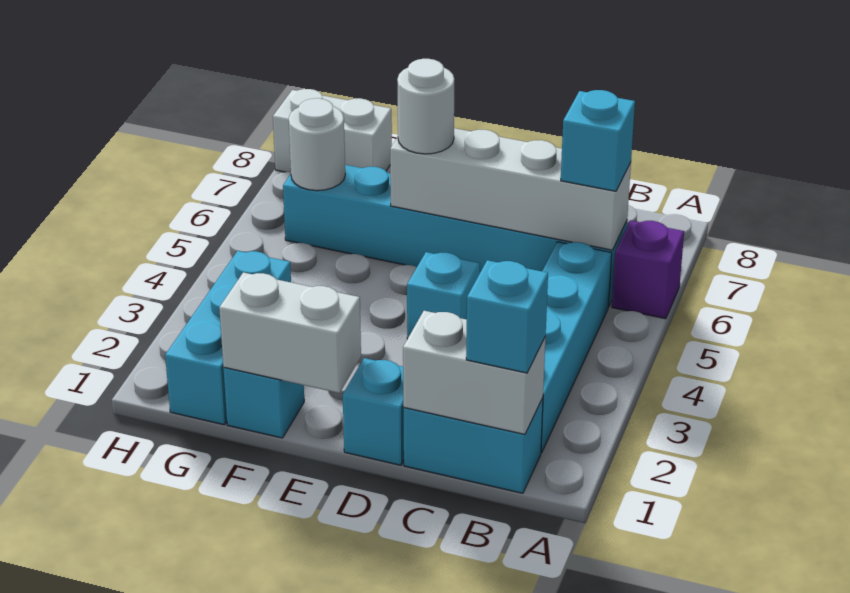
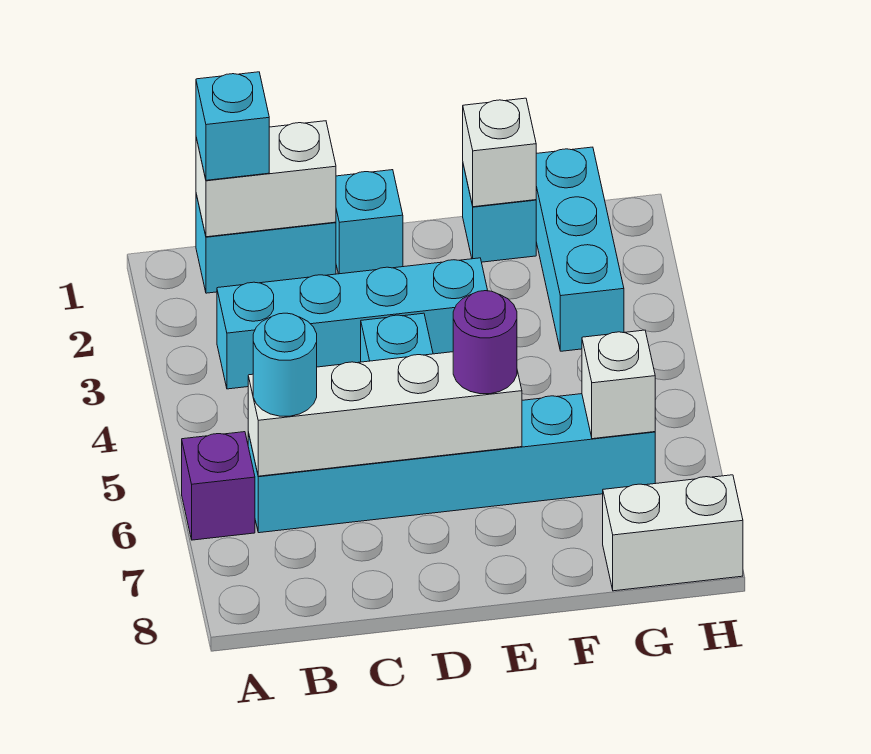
cyan 1x4 brick [541,242,612,453] -> cyan 1x4 brick turned to [217,258,488,389]
cyan 1x1 brick [561,90,635,191] -> cyan 1x1 round brick [253,313,317,416]
white 1x2 brick [219,272,361,393] -> white 1x1 brick [463,98,536,207]
white 1x1 round brick [397,59,454,154] -> purple 1x1 round brick [453,291,517,394]
white 1x1 round brick [289,98,345,191] -> white 1x1 brick [582,330,655,439]

